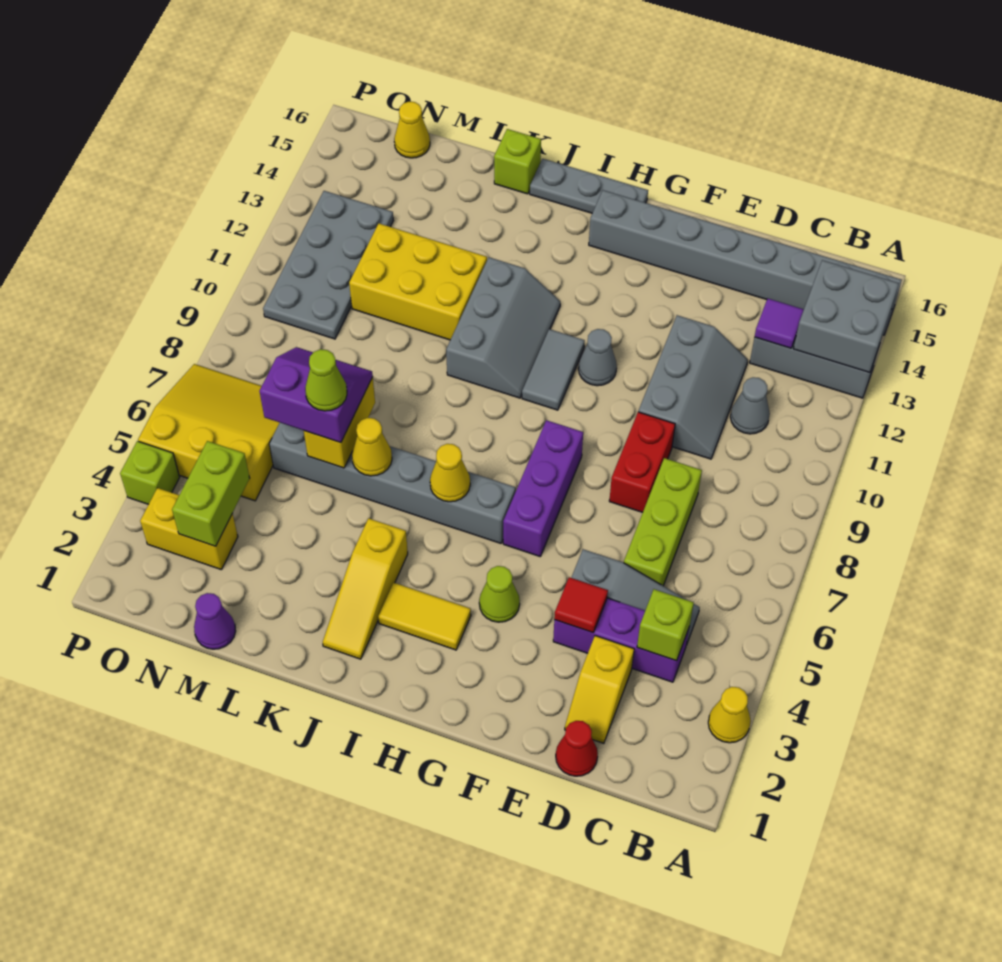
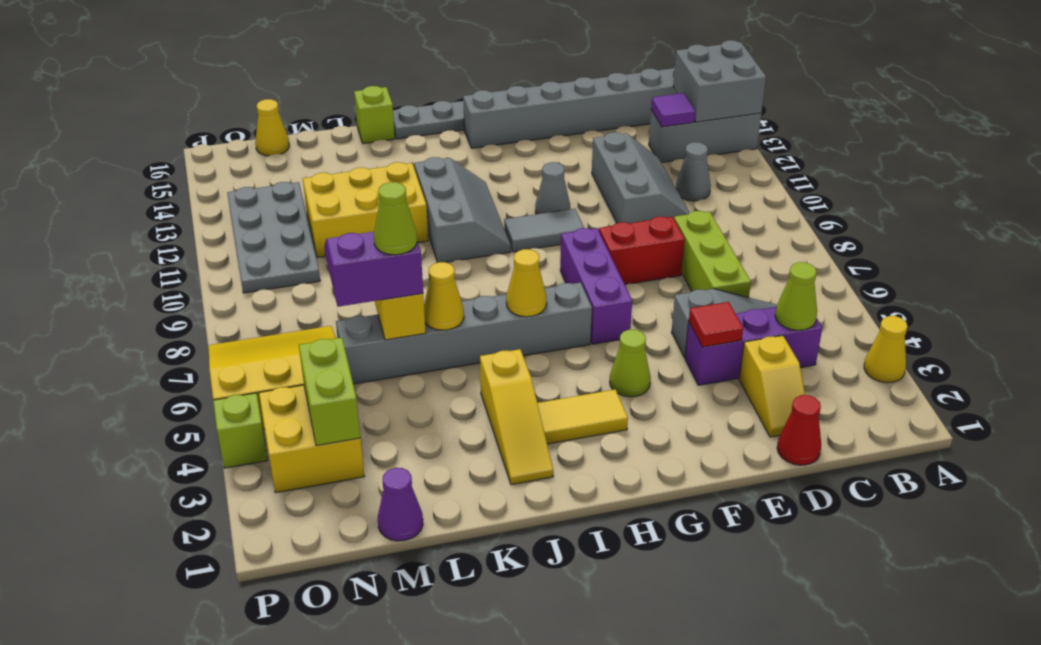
lime 1x1 brick [637,589,694,661] -> lime 1x1 cone [775,262,817,330]
red 1x2 brick [609,412,675,512] -> red 1x2 brick turned to [599,217,685,284]
grey 1x2 tile [522,329,585,410] -> grey 1x2 tile turned to [504,209,584,252]
yellow 1x2 brick [140,488,238,569] -> yellow 2x2 brick [259,385,365,493]

